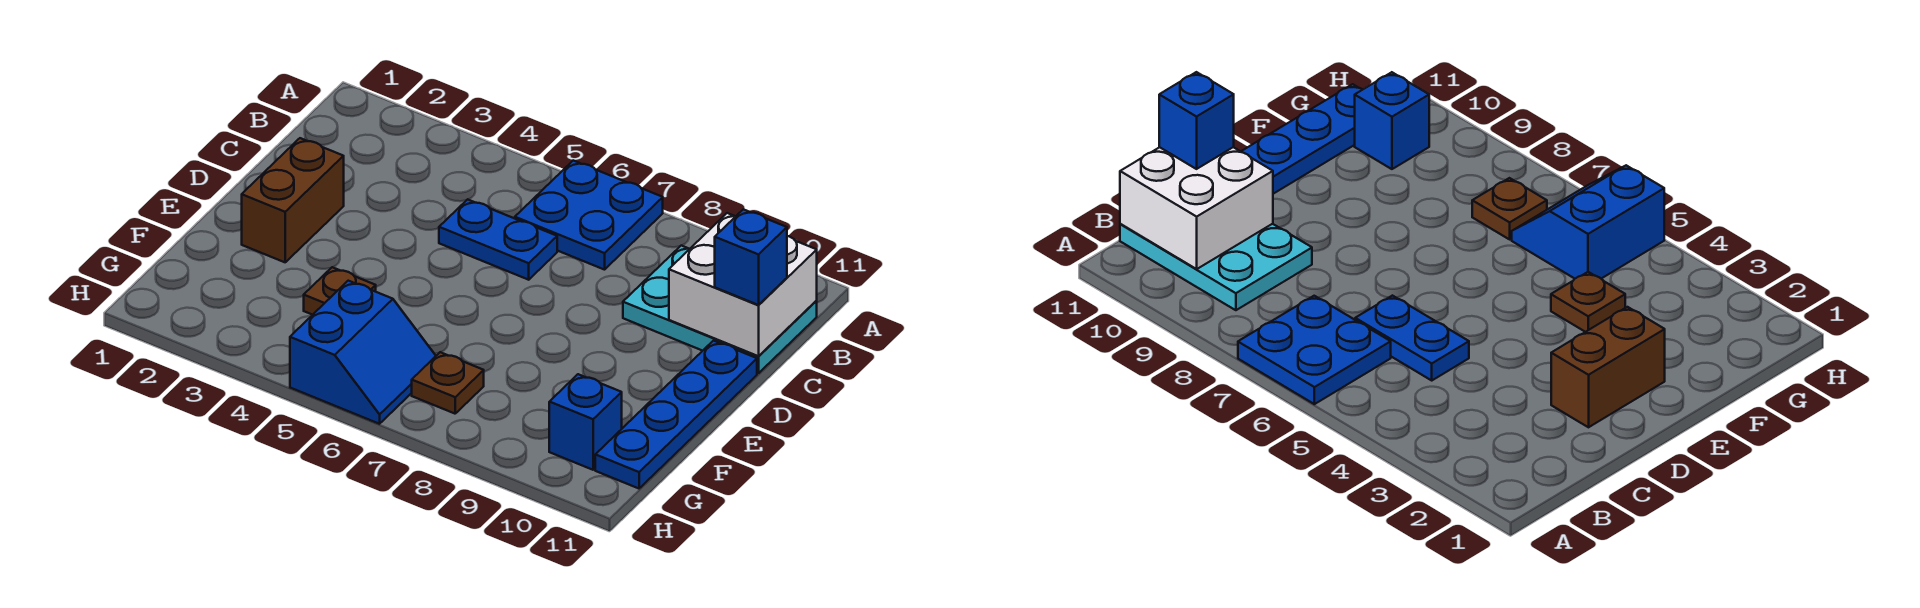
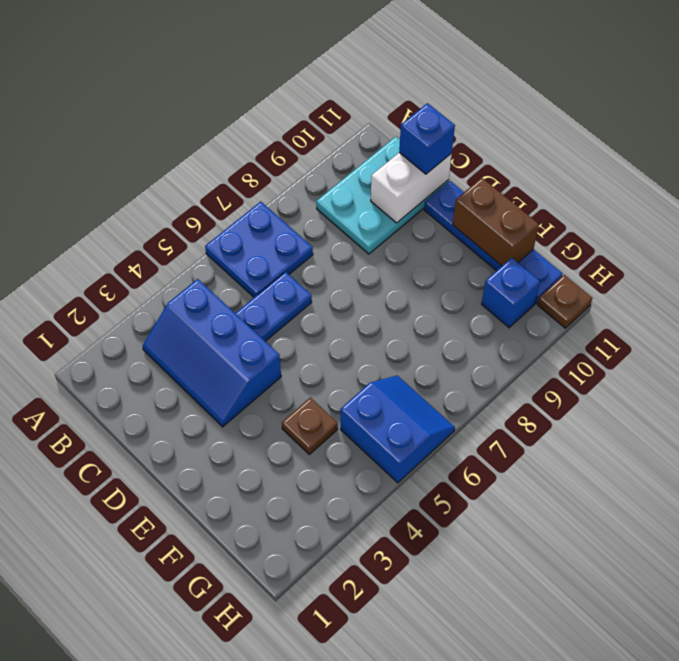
none -> blue 2x3 slope [142,279,281,427]
white 2x2 brick [669,213,817,356] -> white 1x2 brick [371,153,452,223]
brown 1x2 brick [242,138,344,262] -> brown 1x2 brick moved to [453,178,539,266]
brown 1x1 plate [412,352,484,414] -> brown 1x1 plate moved to [537,275,592,328]

